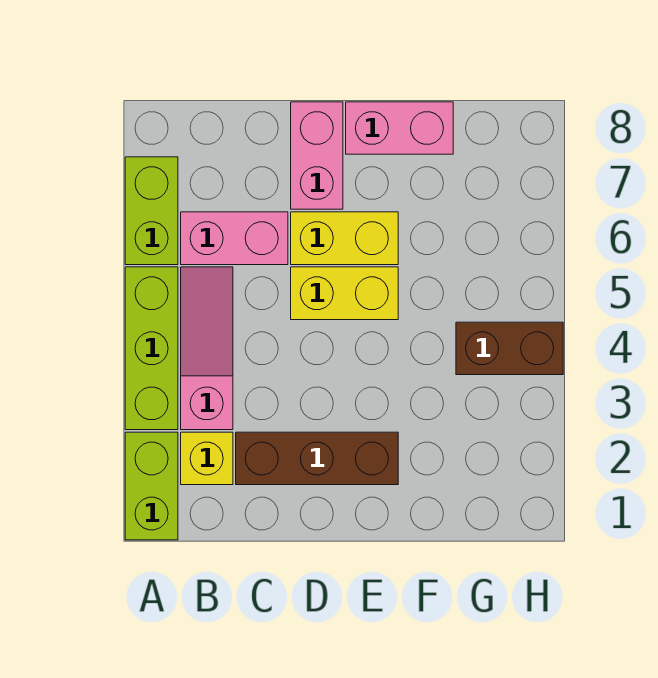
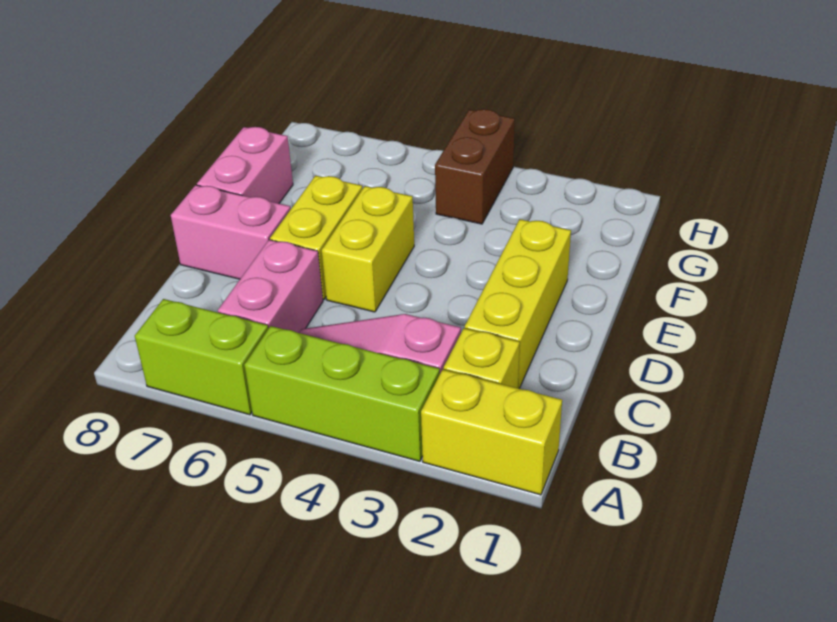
lime 1x2 brick [125,432,178,540] -> yellow 1x2 brick [421,369,562,495]
brown 1x3 brick [236,432,398,485] -> yellow 1x3 brick [465,219,571,388]

